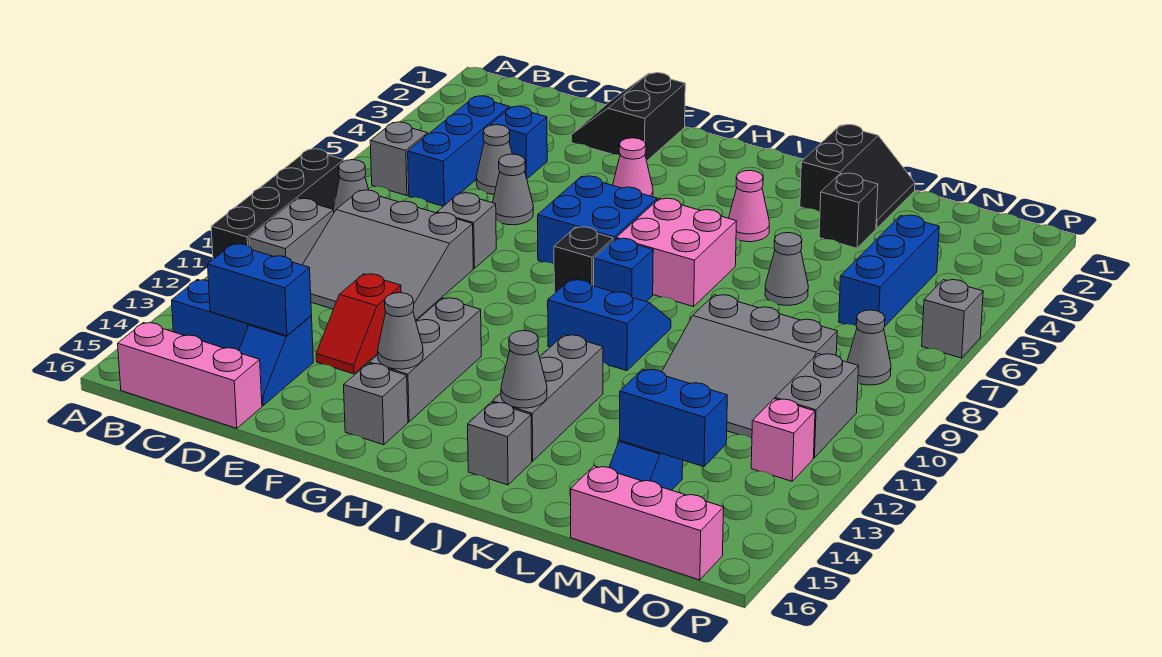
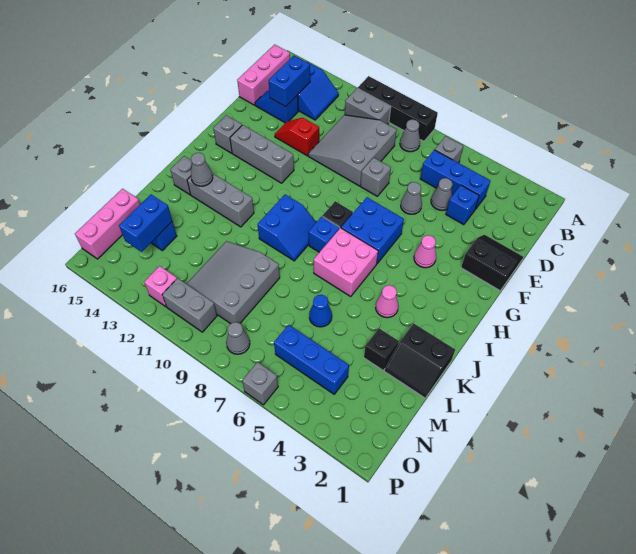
grey 1x1 cone [378,293,423,369] -> none
grey 1x1 cone [765,233,808,305] -> blue 1x1 cone [309,295,332,327]

